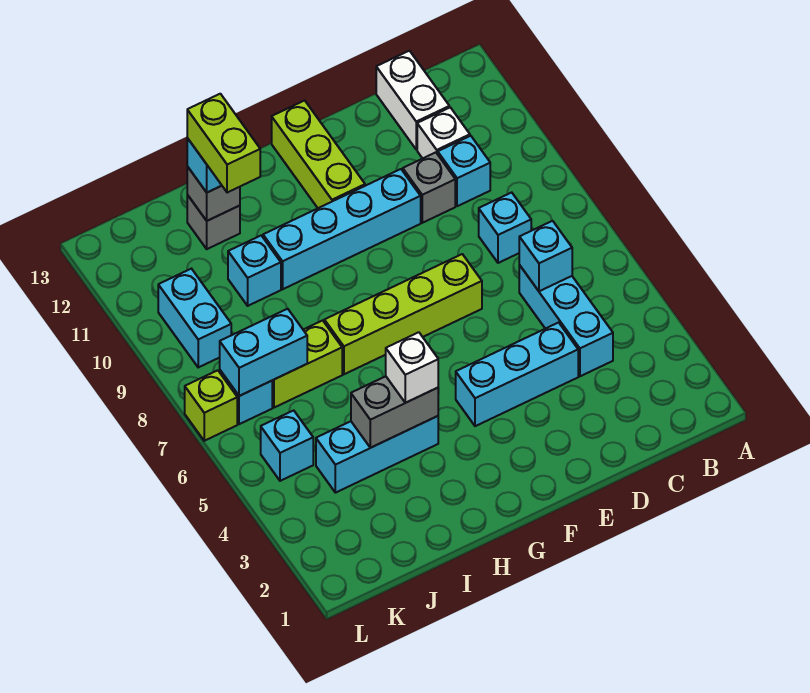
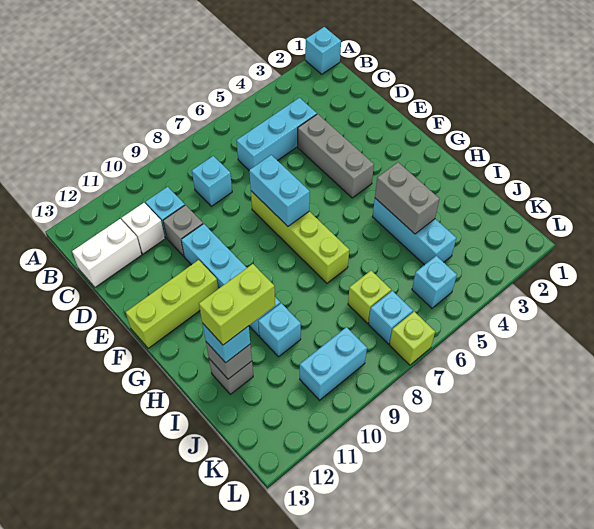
cyan 1x1 brick [519,221,572,291] -> cyan 1x1 brick moved to [305,27,341,74]
cyan 1x3 brick [456,323,578,426] -> grey 1x3 brick [298,114,374,198]
white 1x1 brick [386,332,438,403] -> none
lime 1x2 brick [272,320,342,408] -> lime 1x1 brick [348,271,391,323]
cyan 1x2 brick [220,309,307,396] -> cyan 1x2 brick moved to [249,155,310,226]

